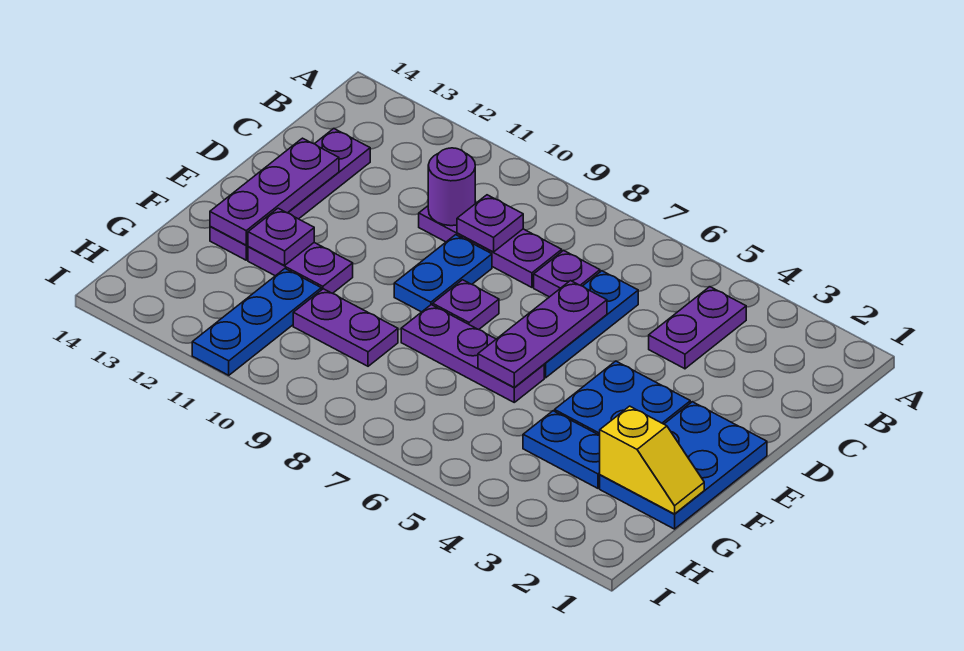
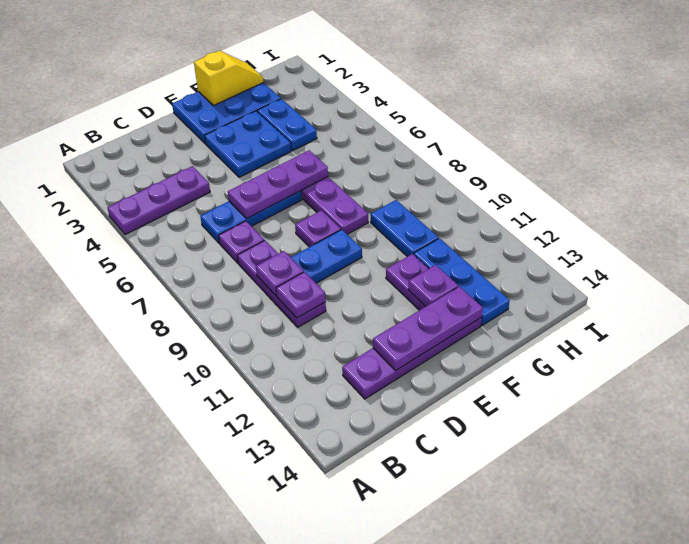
purple 1x2 plate [649,287,746,369] -> purple 1x3 plate [107,166,210,235]
purple 1x1 round brick [428,148,475,226] -> purple 1x1 plate [276,272,326,318]
yellow 1x2 slope [600,406,704,514] -> yellow 1x2 slope turned to [194,51,264,105]
purple 1x2 plate [293,289,398,366] -> blue 1x2 plate [371,200,439,257]
blue 1x3 plate [192,269,321,375] -> blue 1x3 plate turned to [414,238,510,325]

